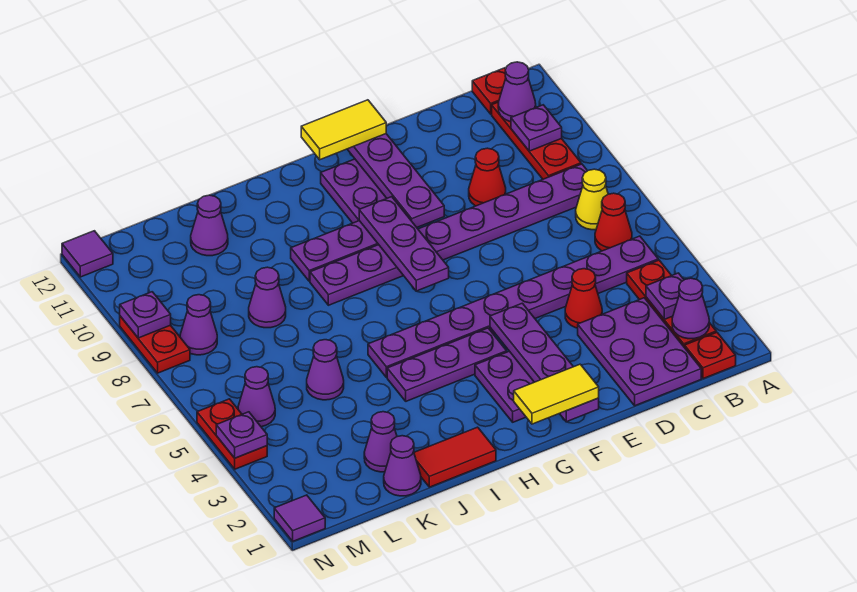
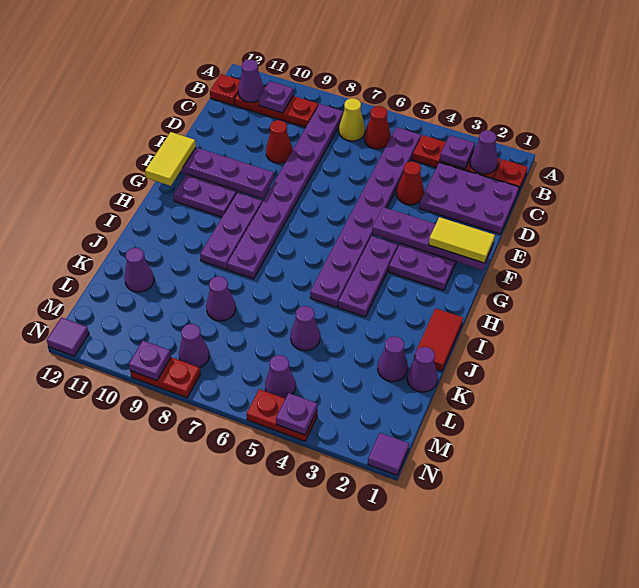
yellow 1x2 tile [514,364,599,424] -> yellow 1x2 tile turned to [429,217,495,263]
purple 1x3 plate [359,197,449,291] -> none

